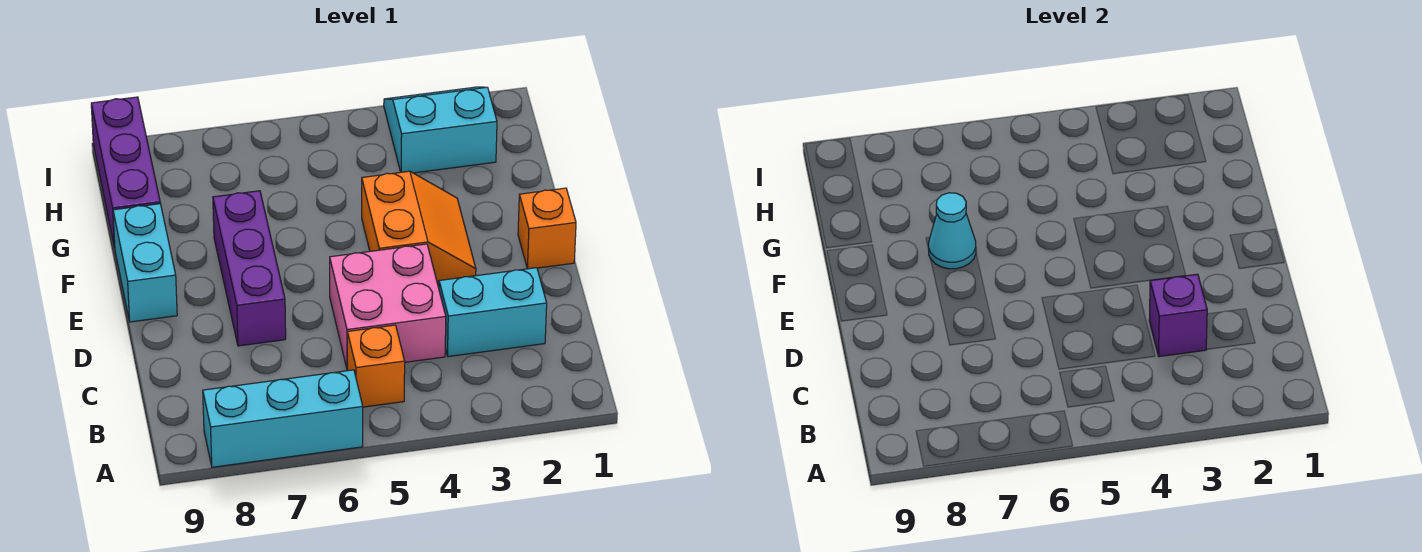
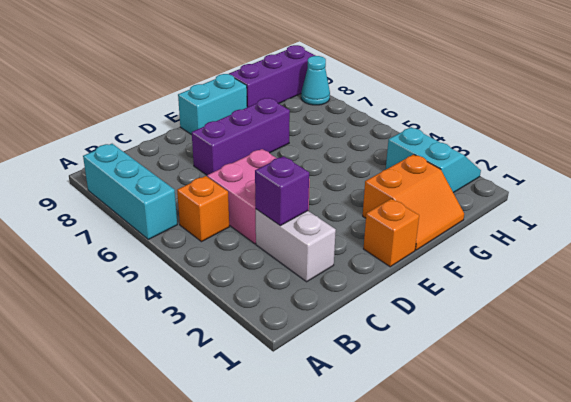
cyan 1x2 brick [439,268,547,357] -> white 1x2 brick [256,209,336,282]
orange 2x2 slope [362,171,476,281] -> orange 2x2 slope moved to [363,154,464,250]
cyan 1x1 cone [928,193,976,269] -> cyan 1x1 cone moved to [301,56,330,105]

